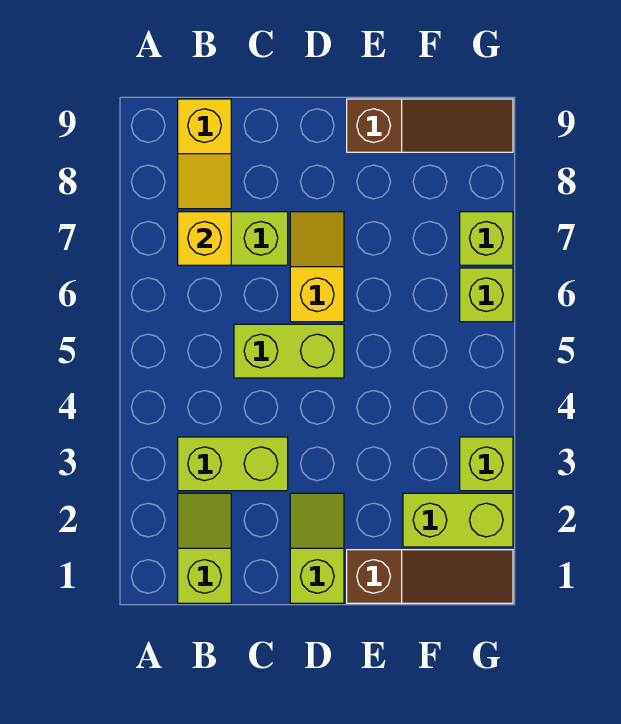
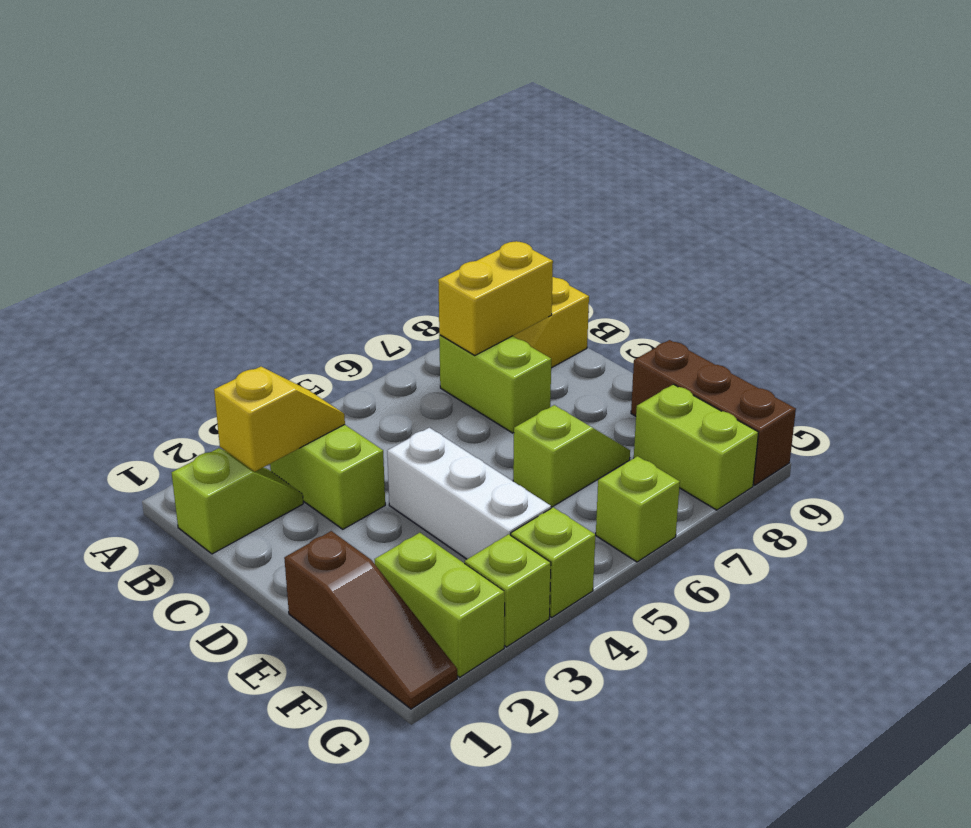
yellow 1x1 brick [178,212,231,265] -> yellow 1x2 brick [438,241,553,356]
lime 1x2 brick [234,324,344,378] -> lime 1x2 brick moved to [634,384,759,510]
lime 1x2 slope [290,493,344,603] -> lime 1x2 slope moved to [513,405,630,507]
none -> white 1x3 brick [387,428,551,559]
yellow 1x2 slope [290,212,344,322] -> yellow 1x2 slope moved to [214,367,345,472]
brown 1x3 slope [347,99,513,152] -> brown 1x3 brick [631,340,796,485]
lime 1x1 brick [460,212,513,265] -> lime 1x1 brick moved to [511,507,595,618]

